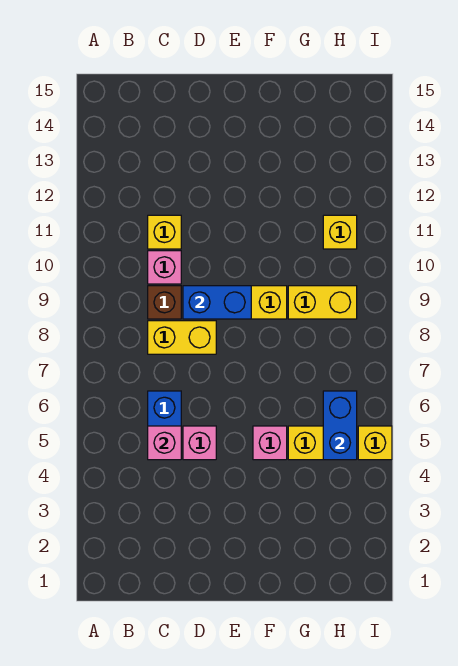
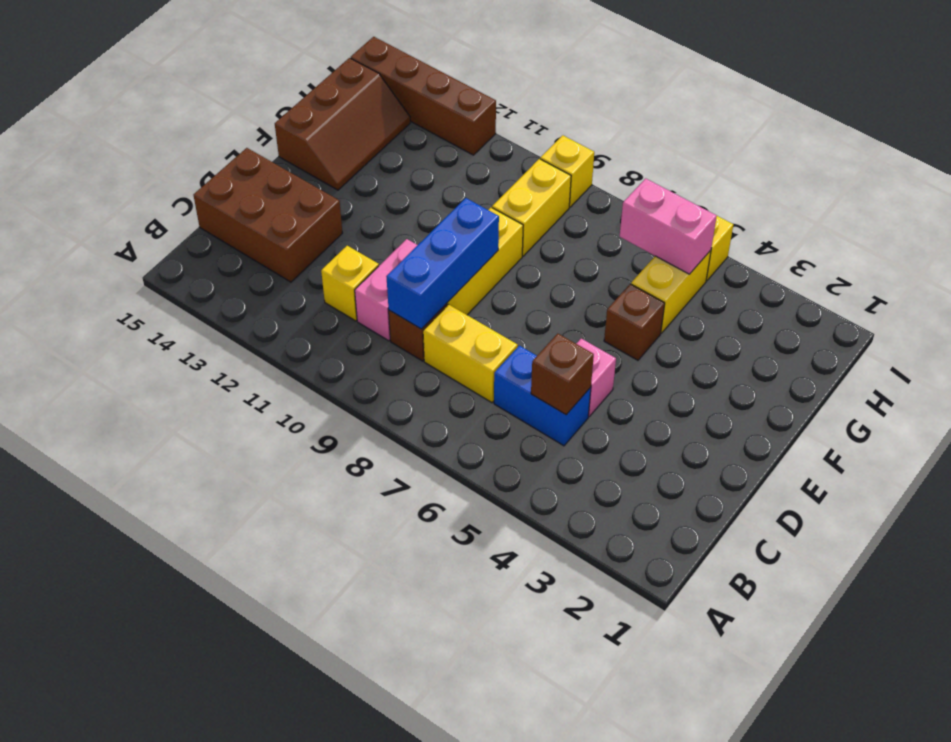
pink 1x1 brick [148,426,181,460] -> brown 1x1 brick [531,334,594,415]
yellow 1x2 brick [148,321,216,354] -> yellow 1x2 brick turned to [423,304,518,403]
pink 1x1 brick [148,251,181,284] -> pink 1x2 brick [355,239,417,341]
none -> brown 2x3 brick [194,148,342,282]
blue 1x2 brick [183,286,251,319] -> blue 1x3 brick [386,198,499,329]
pink 1x1 brick [253,426,287,460] -> brown 1x1 brick [604,284,665,360]
none -> brown 2x3 slope [275,58,410,190]
blue 1x2 brick [323,391,357,460] -> pink 1x2 brick [620,178,717,274]
yellow 1x1 brick [323,215,357,249] -> yellow 1x1 brick moved to [540,135,594,207]
none -> brown 1x4 brick [351,37,496,155]

